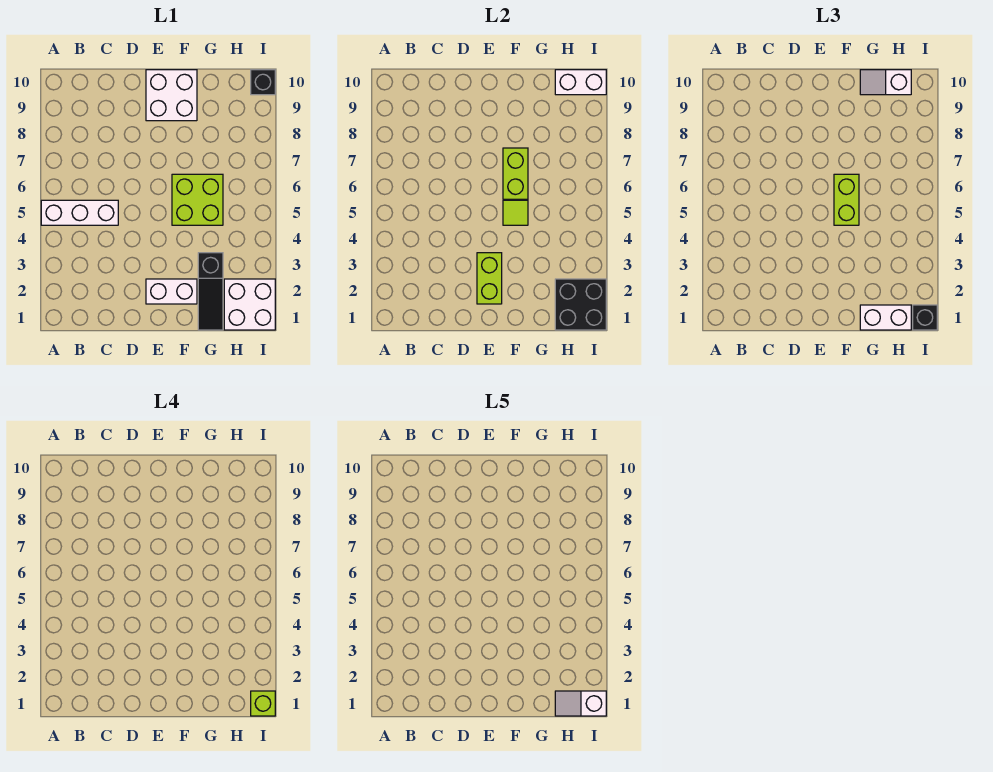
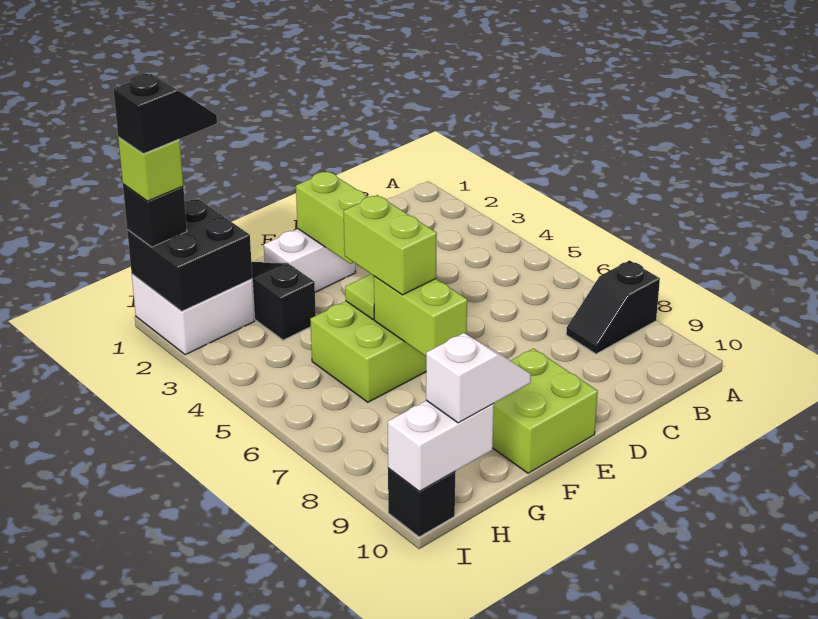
white 1x3 brick [41,200,118,225] -> none
none -> black 1x2 slope [566,260,660,354]
white 2x2 brick [146,70,197,121] -> lime 2x2 brick [493,349,598,473]
white 1x2 brick [860,305,911,330] -> none
white 1x2 slope [555,691,606,716] -> black 1x2 slope [114,74,217,154]

